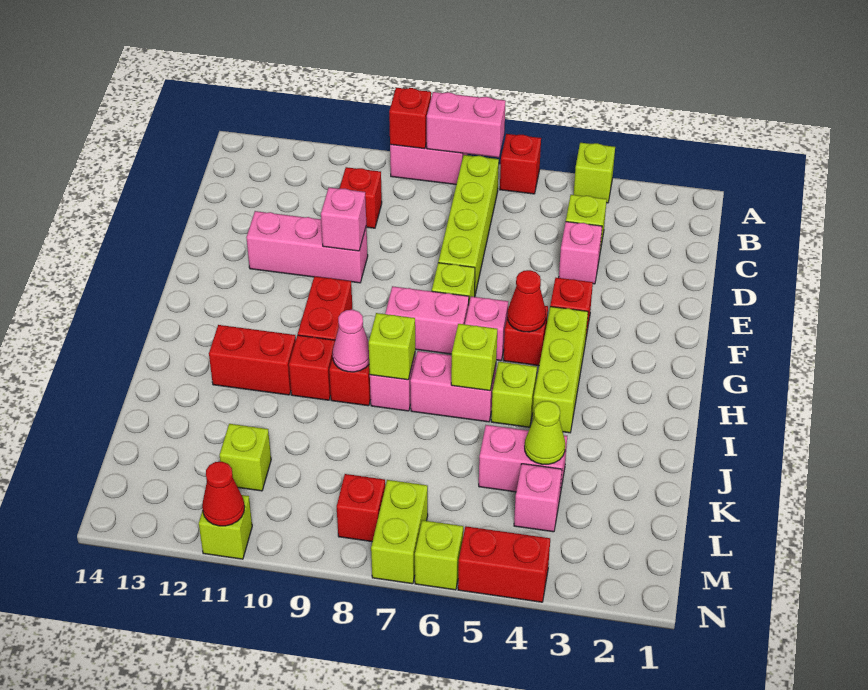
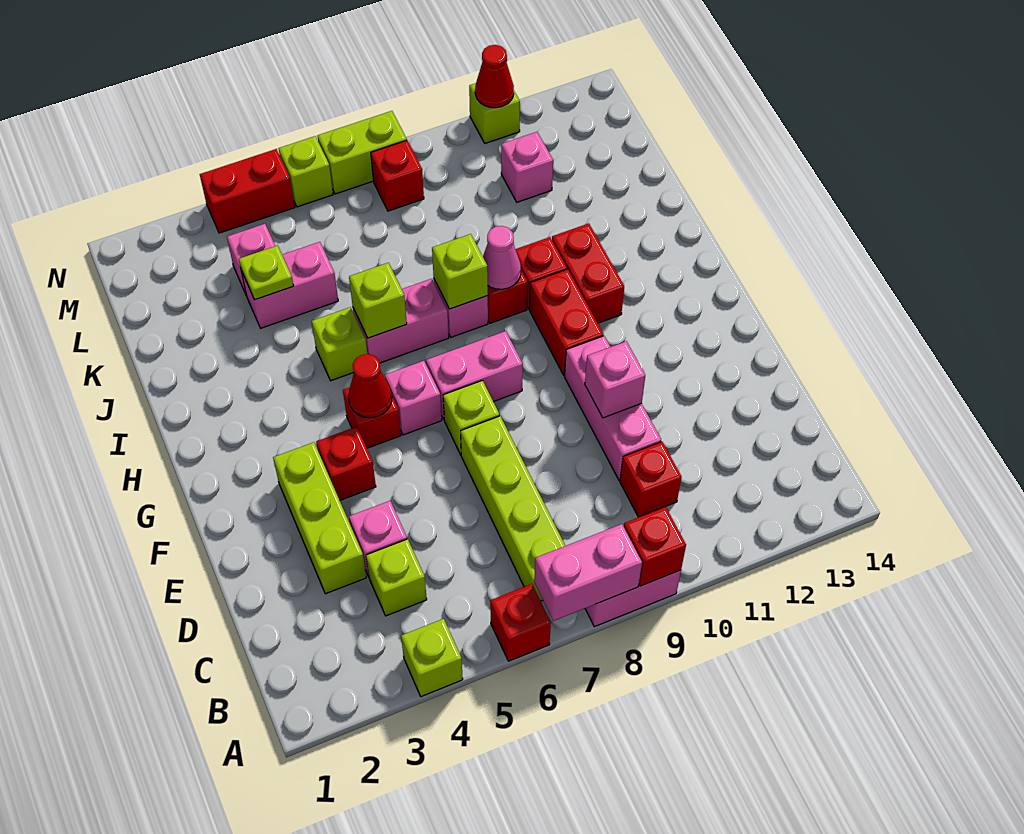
pink 1x3 brick [246,211,368,283] -> pink 1x3 brick turned to [565,336,661,480]
lime 1x3 brick [532,307,588,433] -> lime 1x3 brick moved to [273,442,366,594]
red 1x2 brick [209,325,296,395] -> red 1x2 brick turned to [552,223,624,323]
lime 1x1 cone [525,401,565,464] -> lime 1x1 plate [239,245,294,300]
lime 1x1 brick [220,424,271,491] -> pink 1x1 brick [501,132,553,202]
lime 1x2 brick [371,480,428,584] -> lime 1x2 brick turned to [317,111,407,194]

